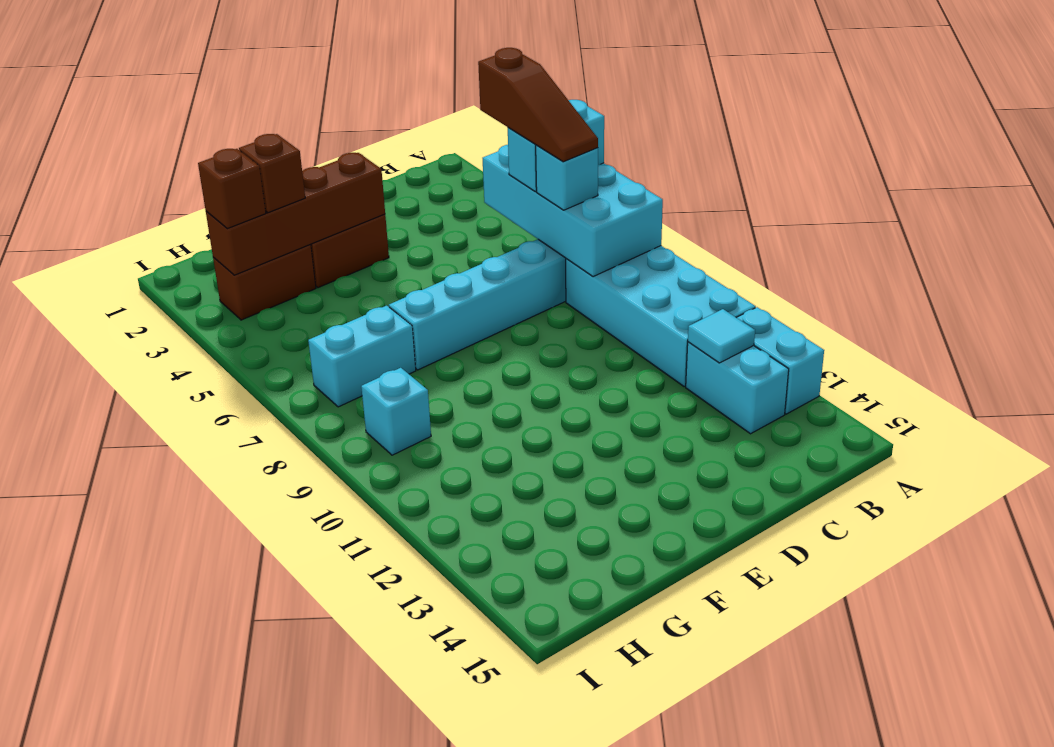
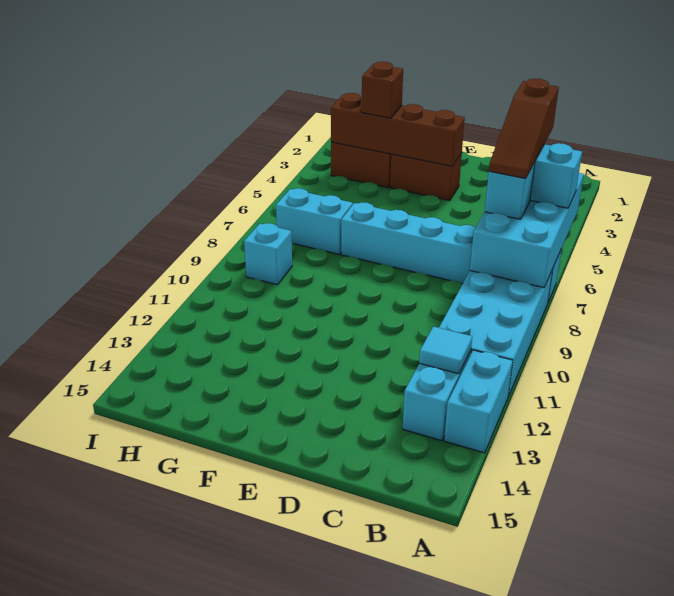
brown 1x1 brick [198,149,266,229] -> none

